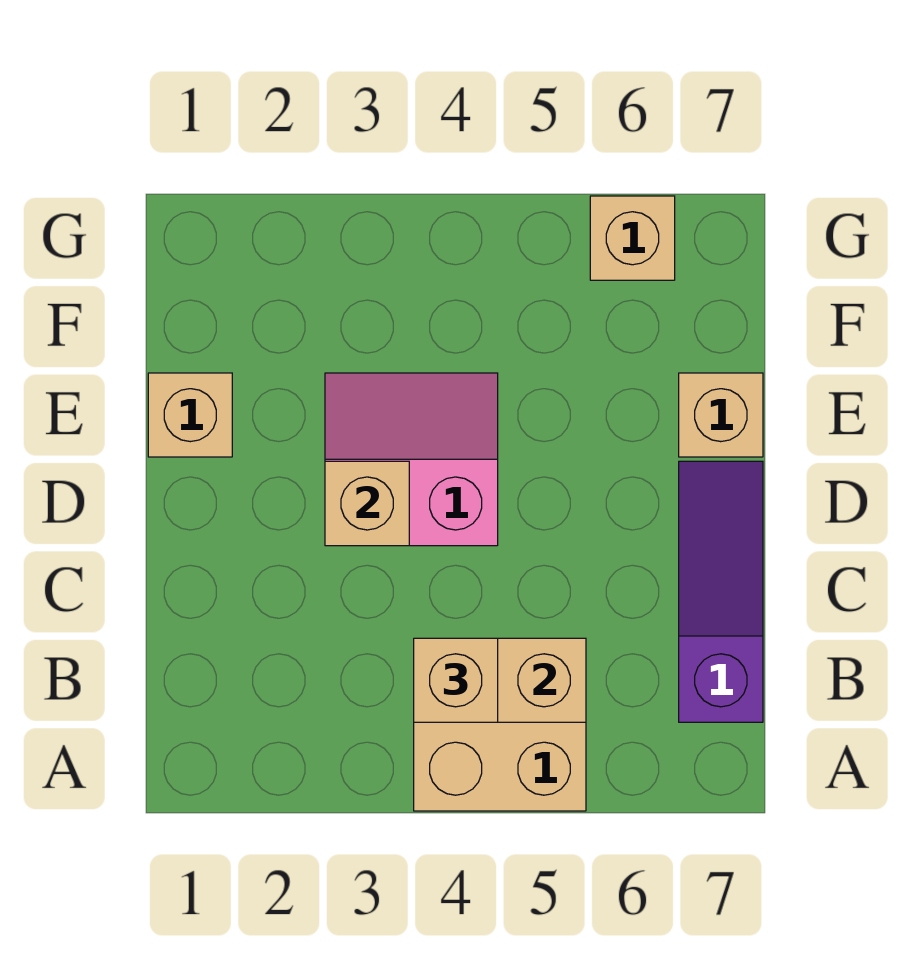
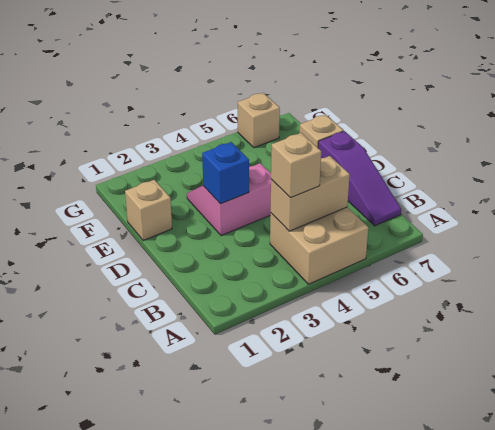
purple 1x3 slope [679,461,763,722] -> purple 1x3 slope turned to [318,131,401,226]
tan 1x1 brick [325,461,409,546] -> blue 1x1 brick [202,142,249,204]

